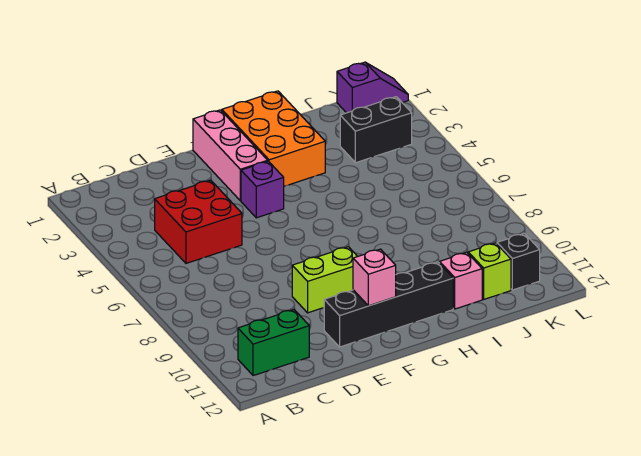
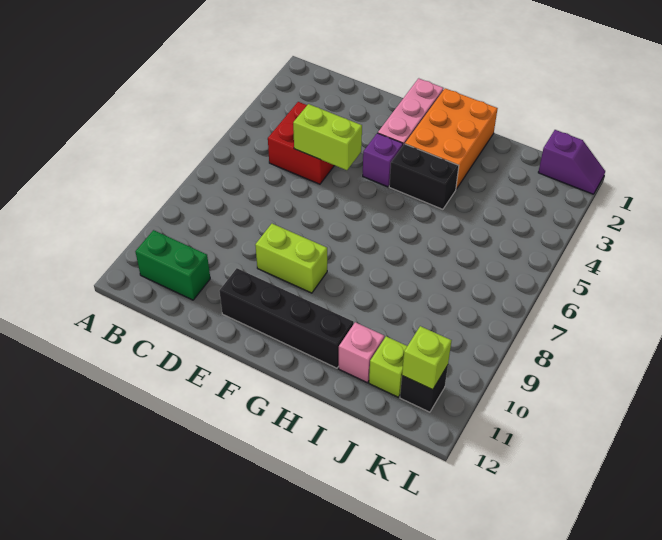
none -> lime 1x2 brick [293,104,362,170]
pink 1x1 brick [353,249,396,306] -> none
black 1x2 brick [340,97,412,163] -> black 1x2 brick moved to [389,144,459,209]
none -> lime 1x1 brick [402,326,452,390]

